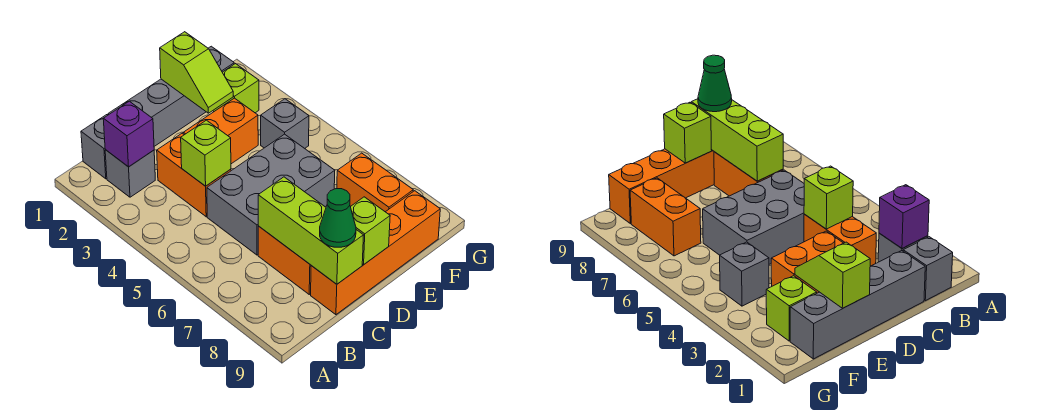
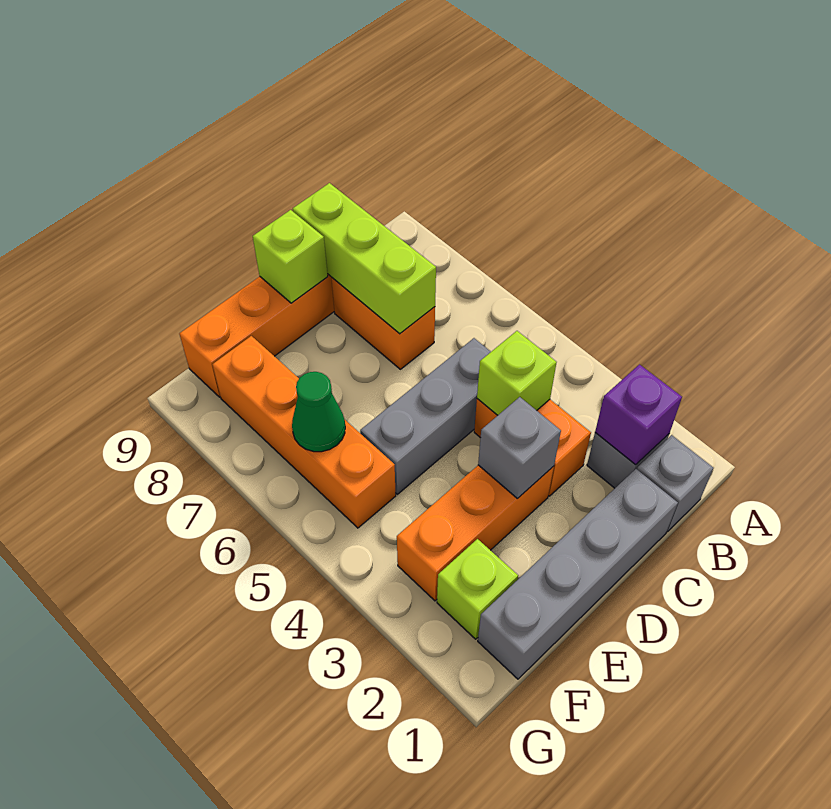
grey 2x3 brick [207,134,335,255] -> grey 1x3 brick [360,338,491,494]
green 1x1 cone [320,189,356,247] -> green 1x1 cone moved to [292,372,345,452]
orange 1x2 brick [183,98,258,164] -> orange 1x3 brick [397,465,554,601]
lime 1x2 slope [160,32,233,113] -> none
grey 1x1 brick [261,99,309,148] -> grey 1x1 brick moved to [478,397,561,499]
orange 1x2 brick [337,153,413,212] -> orange 1x4 brick [212,336,396,528]

